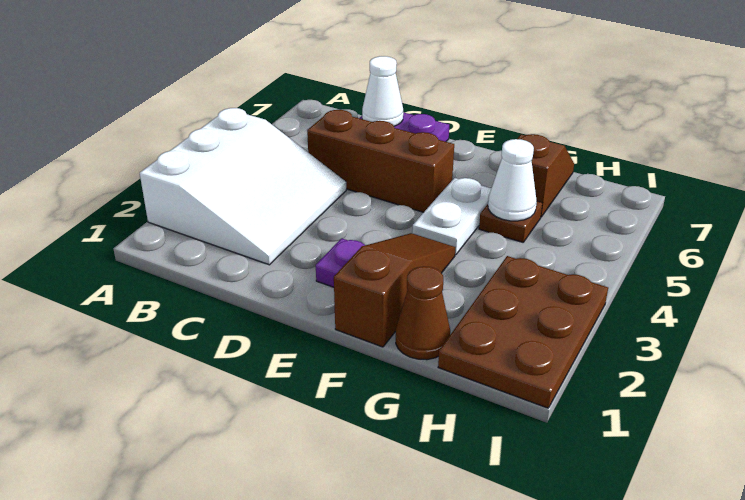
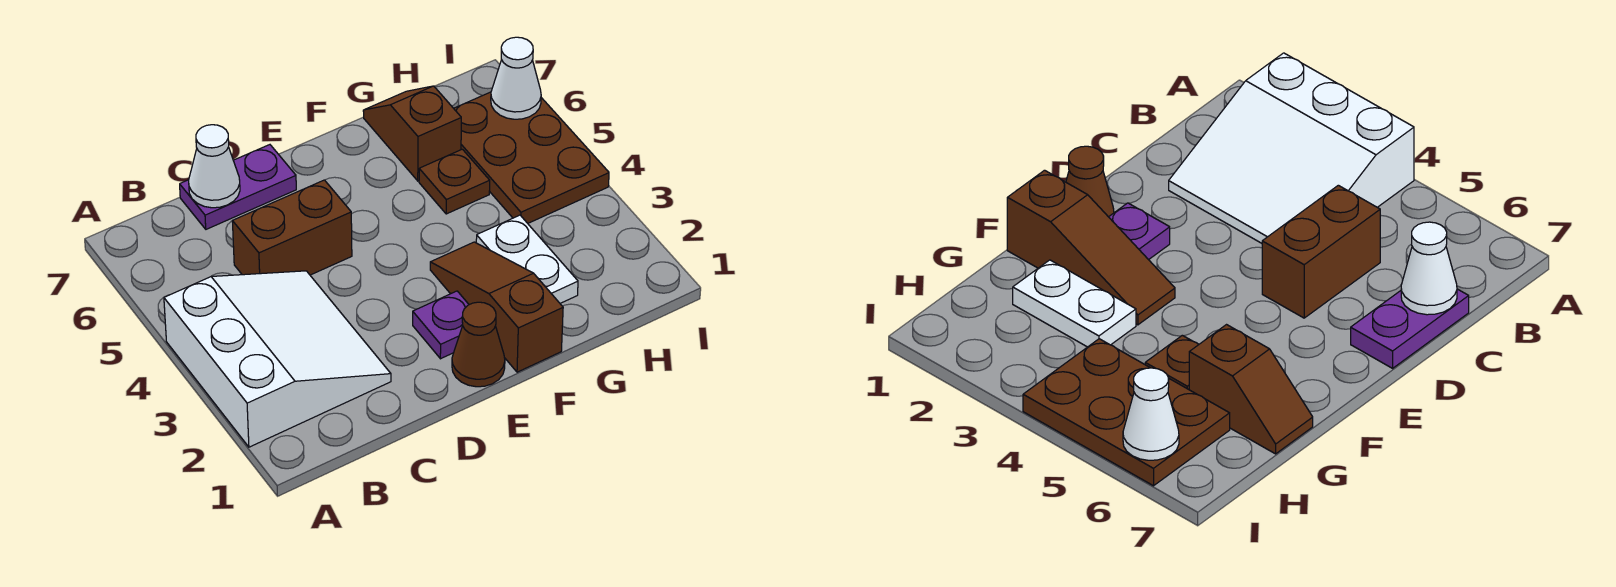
brown 1x3 brick [307,110,454,212] -> brown 1x2 brick [232,180,352,275]
white 1x2 plate [412,178,491,255] -> white 1x2 plate moved to [476,215,578,303]
brown 1x1 cone [396,266,450,360] -> brown 1x1 cone moved to [452,302,505,387]
white 1x1 cone [488,139,537,221] -> white 1x1 cone moved to [491,37,541,119]
brown 2x3 plate [438,256,608,408] -> brown 2x3 plate moved to [454,92,609,223]

